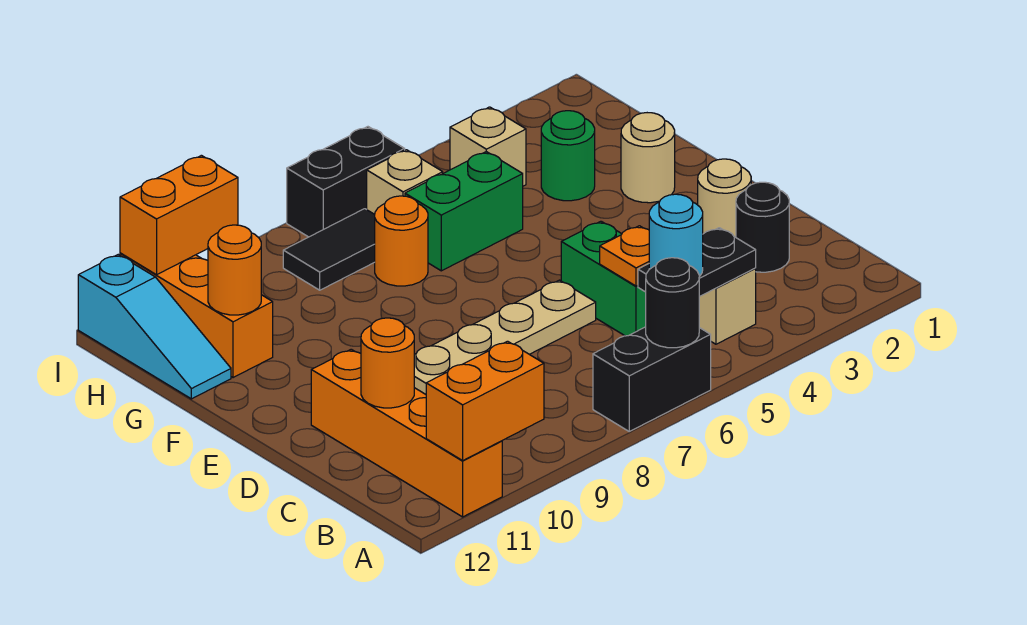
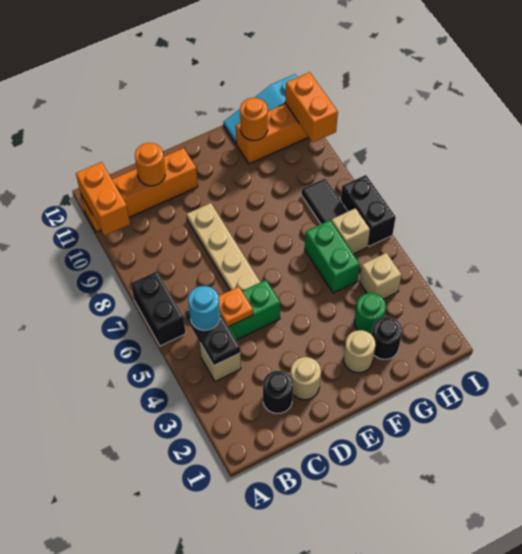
black 1x1 round brick [646,258,699,348] -> black 1x1 round brick moved to [372,317,402,359]
orange 1x1 round brick [375,196,428,286] -> none

